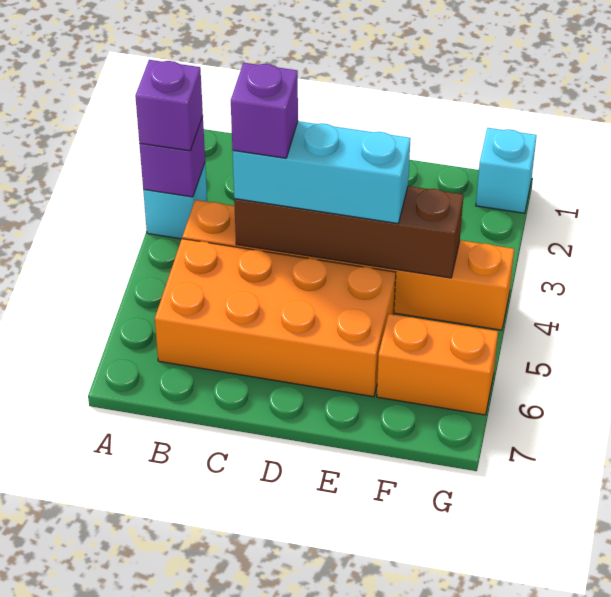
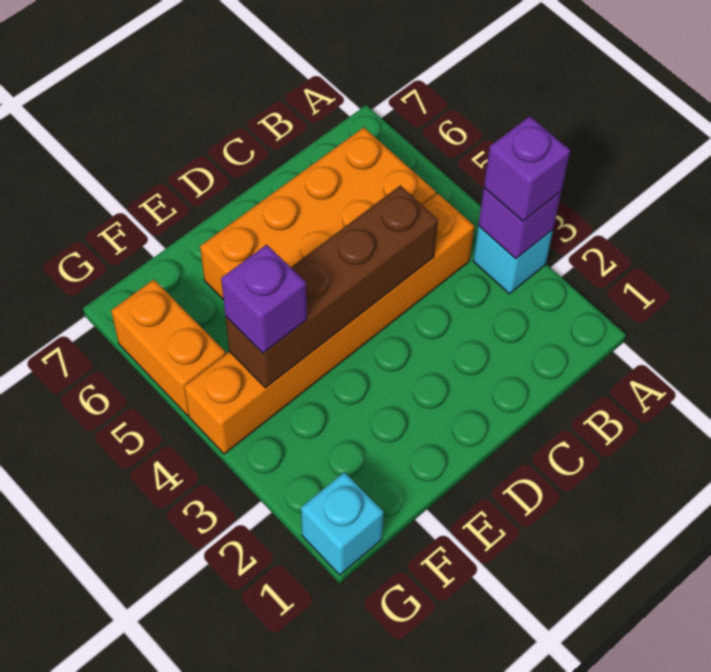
cyan 1x3 brick [233,121,411,224] -> none
purple 1x1 brick [231,63,298,158] -> purple 1x1 brick moved to [221,245,307,353]
orange 1x2 brick [377,314,498,415] -> orange 1x2 brick turned to [111,280,226,416]

